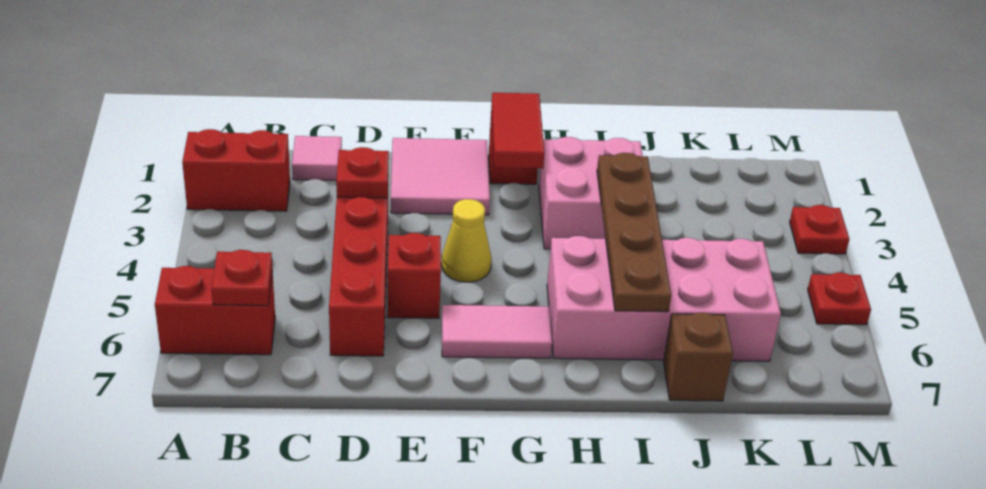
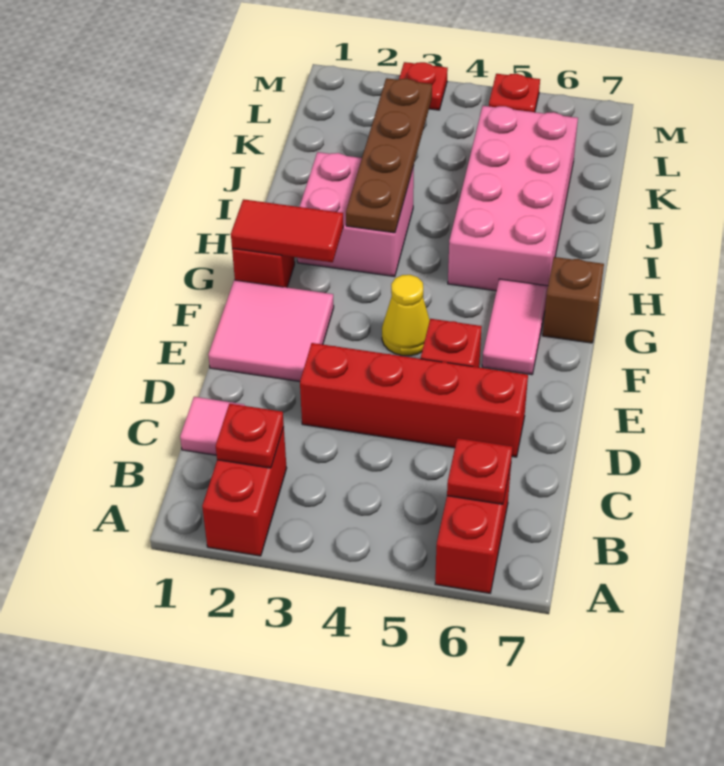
red 1x1 plate [336,147,389,198] -> red 1x1 plate moved to [216,404,284,468]
brown 1x4 plate [597,153,671,312] -> brown 1x4 plate turned to [346,78,432,233]
brown 1x1 brick [664,313,733,401] -> brown 1x1 brick moved to [543,257,604,343]

